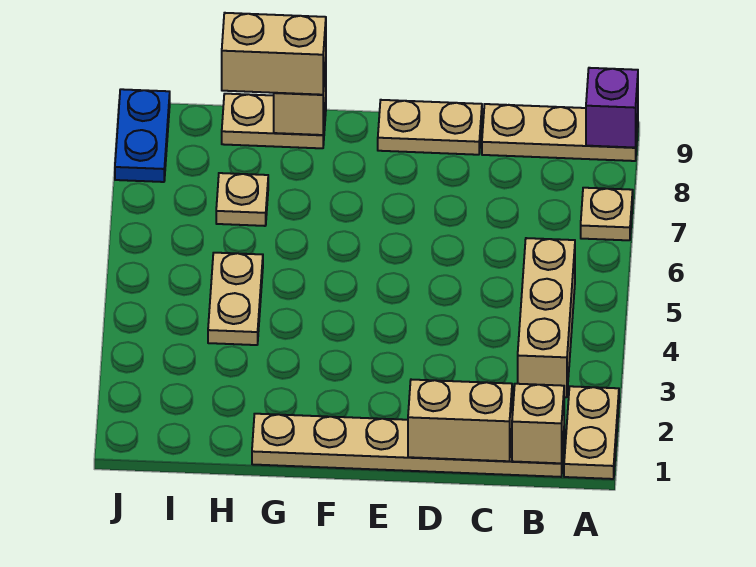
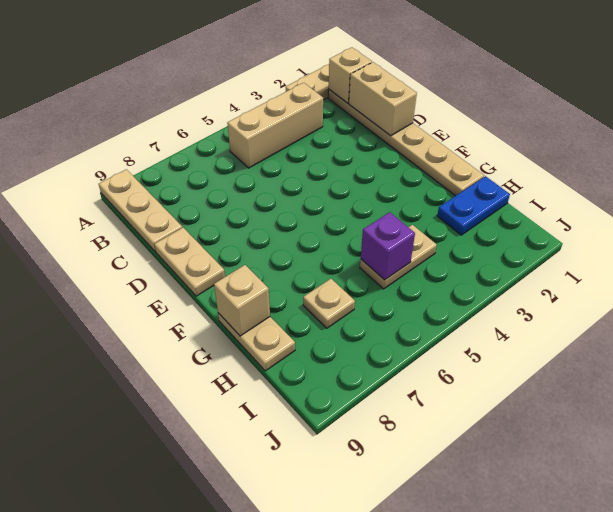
tan 1x1 plate [581,188,633,240] -> none
purple 1x1 brick [586,68,638,148] -> purple 1x1 brick moved to [361,212,415,280]
tan 1x2 brick [222,13,326,95] -> none
blue 1x2 plate [115,89,170,182] -> blue 1x2 plate moved to [437,176,510,235]

